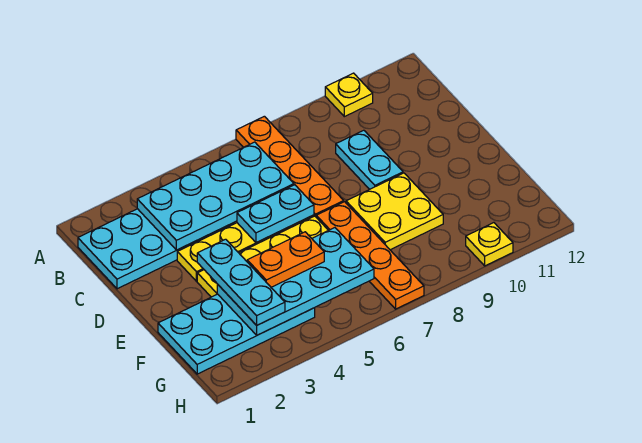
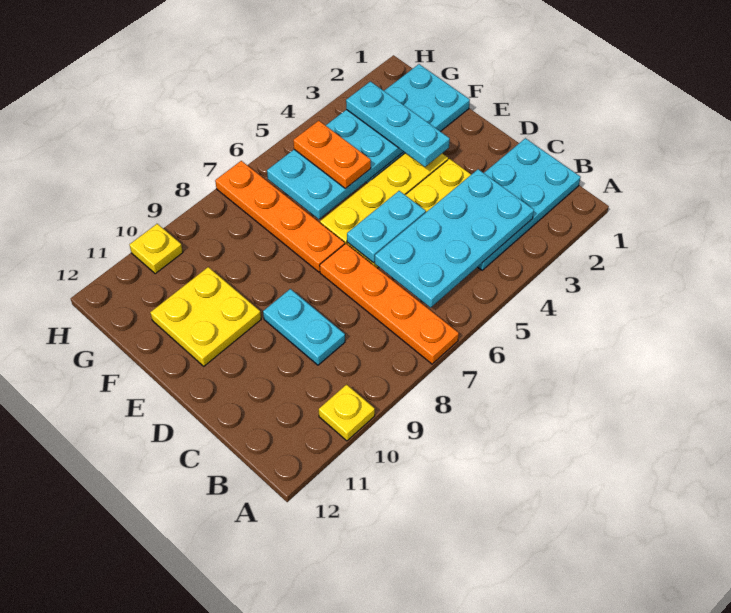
yellow 2x2 plate [346,173,443,250] -> yellow 2x2 plate moved to [150,267,261,366]
orange 1x2 plate [247,232,324,287] -> orange 1x2 plate turned to [293,121,371,189]

